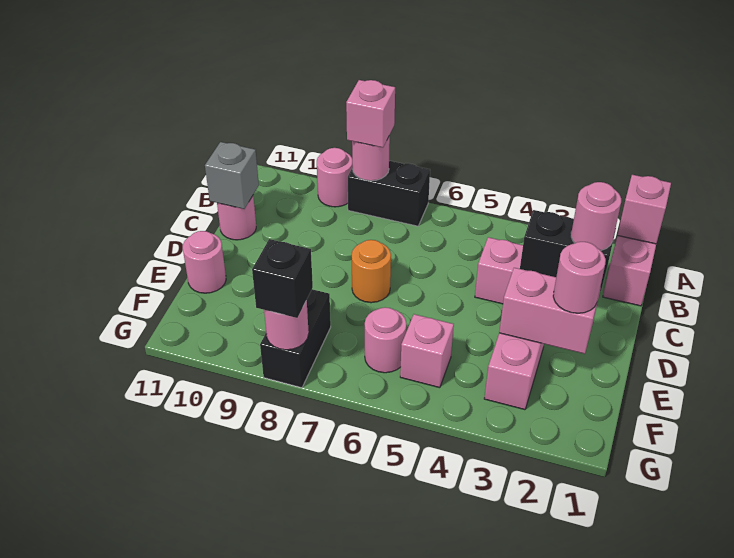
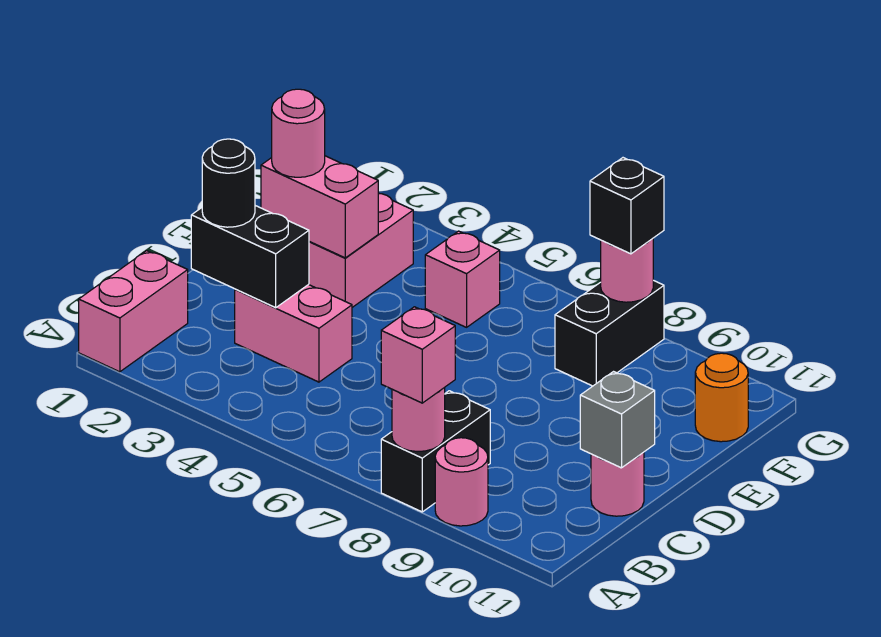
pink 1x1 brick [617,175,671,244] -> none
black 1x2 brick [348,161,430,226] -> black 1x2 brick turned to [381,391,490,512]
pink 1x1 round brick [571,182,621,251] -> black 1x1 round brick [202,139,255,227]
orange 1x1 round brick [352,240,391,303] -> orange 1x1 round brick moved to [695,353,748,442]
pink 1x1 round brick [183,231,226,293] -> none
pink 1x1 round brick [365,307,406,373] -> none

